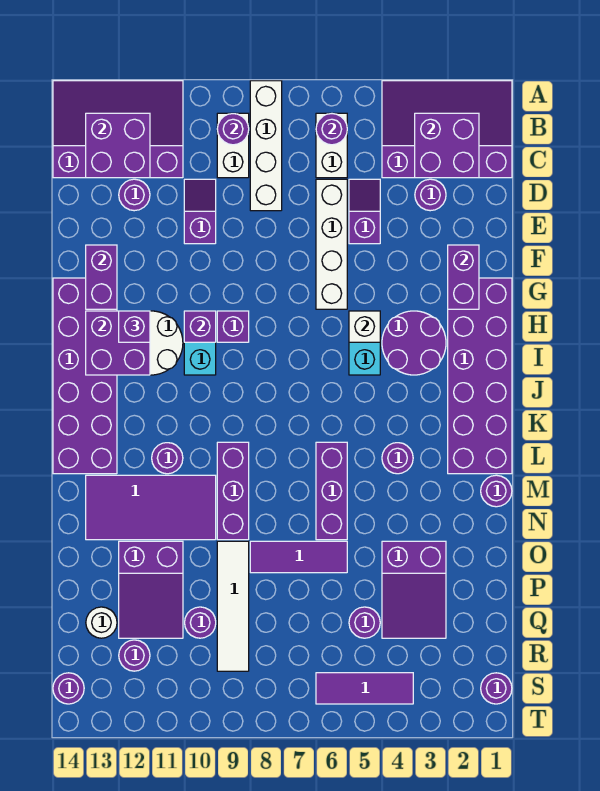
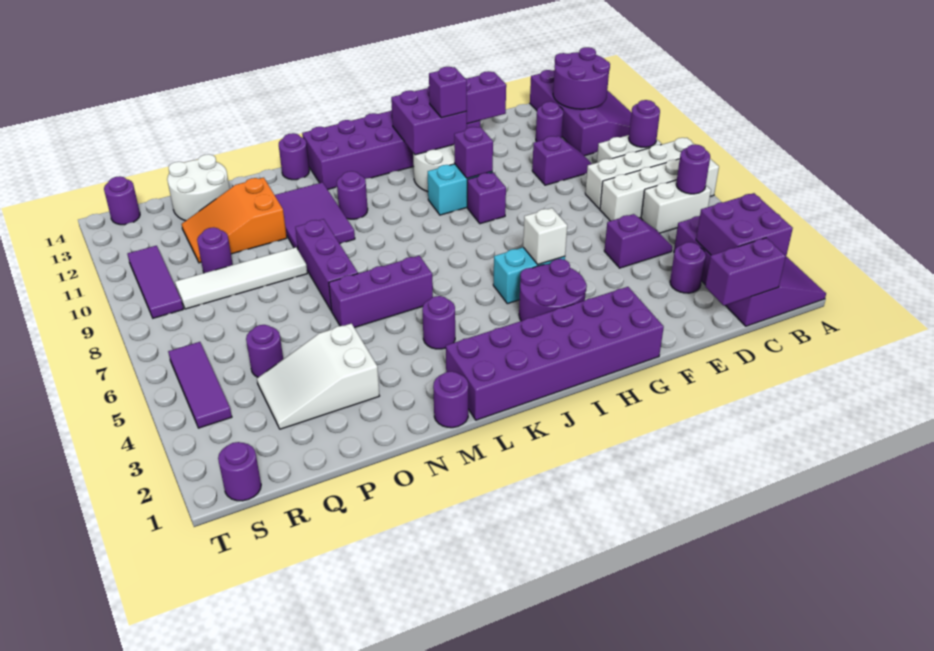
purple 2x2 brick [86,113,150,178] -> purple 2x2 round brick [553,47,610,109]
white 1x4 brick [316,179,347,309] -> white 1x4 brick moved to [600,159,719,221]
purple 1x2 brick [448,245,479,309] -> purple 1x2 brick moved to [705,238,786,306]
purple 1x3 brick [217,442,249,540] -> purple 1x3 brick turned to [295,219,358,311]
purple 2x4 tile [86,475,216,540] -> purple 2x3 tile [275,182,355,249]
purple 2x3 slope [382,541,446,638] -> white 2x3 slope [257,323,379,429]
purple 1x3 tile [250,541,347,573] -> purple 1x3 tile moved to [127,246,183,318]
purple 2x3 slope [119,541,183,638] -> orange 2x3 slope [182,178,287,263]
white 1x1 round brick [86,607,117,638] -> white 2x2 round brick [167,154,230,221]
purple 1x1 round brick [119,640,150,671] -> purple 1x1 round brick moved to [279,133,309,180]

